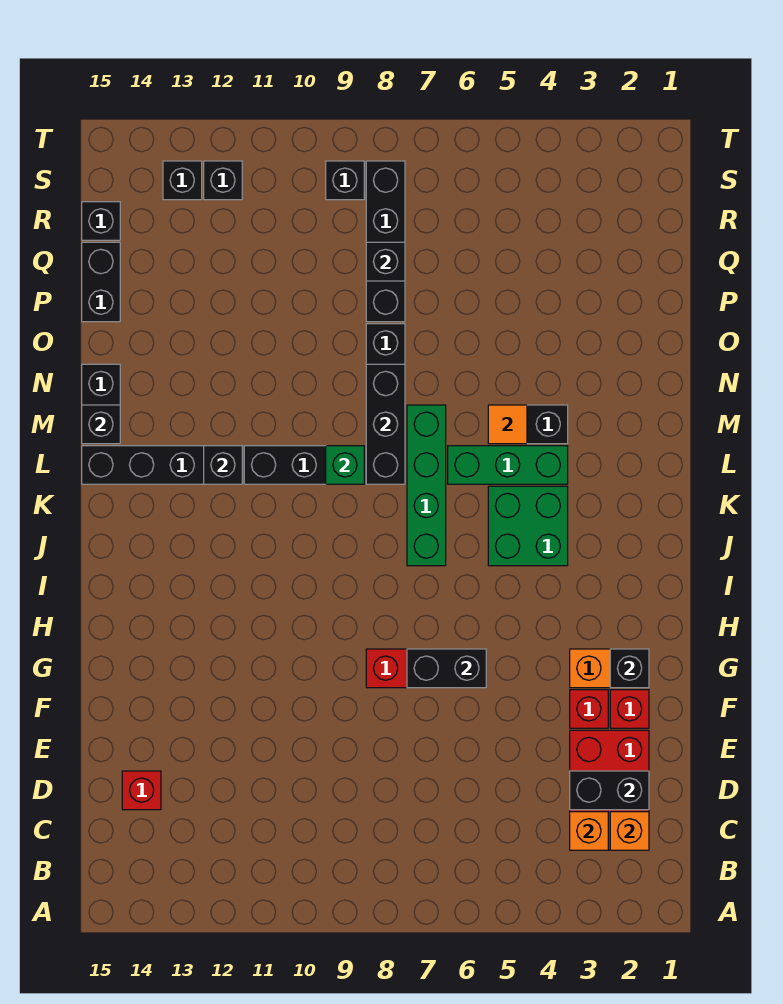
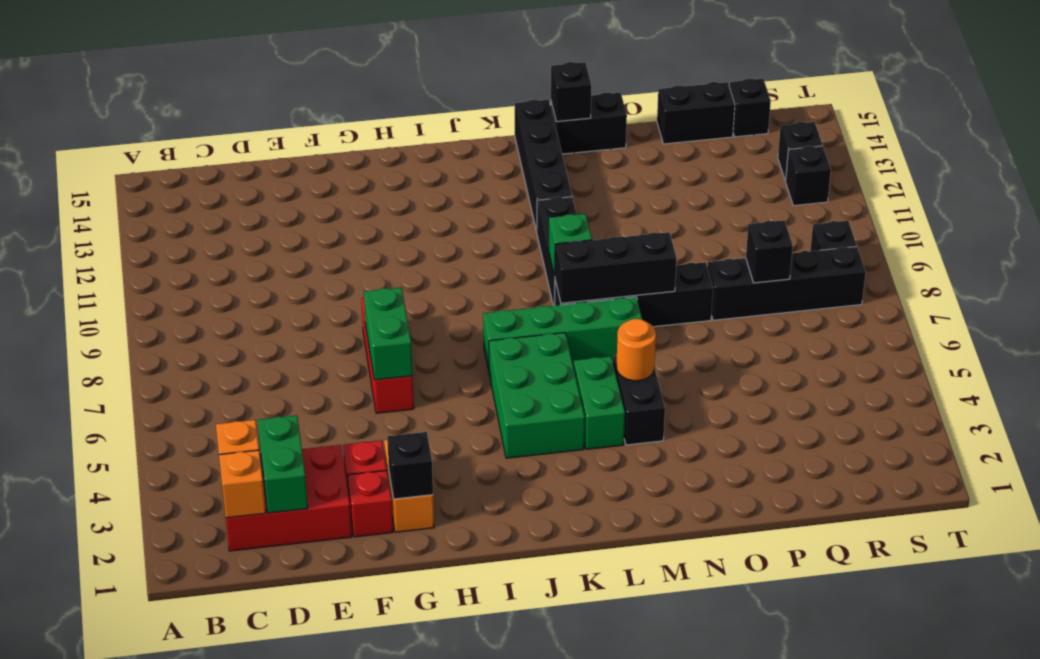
black 1x2 brick [570,771,649,810] -> green 1x2 brick [258,415,308,513]
red 1x1 brick [122,771,161,810] -> none
black 1x2 brick [407,649,486,688] -> green 1x2 brick [364,288,413,380]
green 2x2 brick [488,486,568,566] -> green 2x3 brick [489,333,585,458]
green 1x3 brick [448,446,568,484] -> green 1x2 brick [574,356,625,449]
black 1x1 brick [204,446,242,484] -> none
orange 1x1 tile [488,405,527,444] -> orange 1x1 round brick [616,319,656,381]

